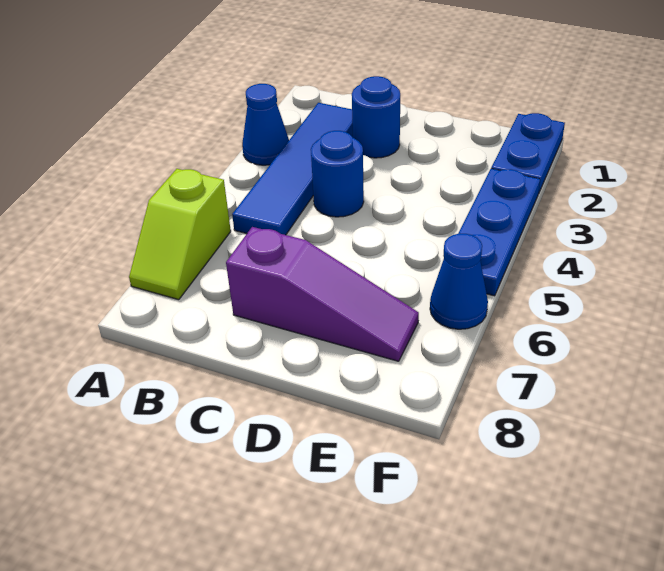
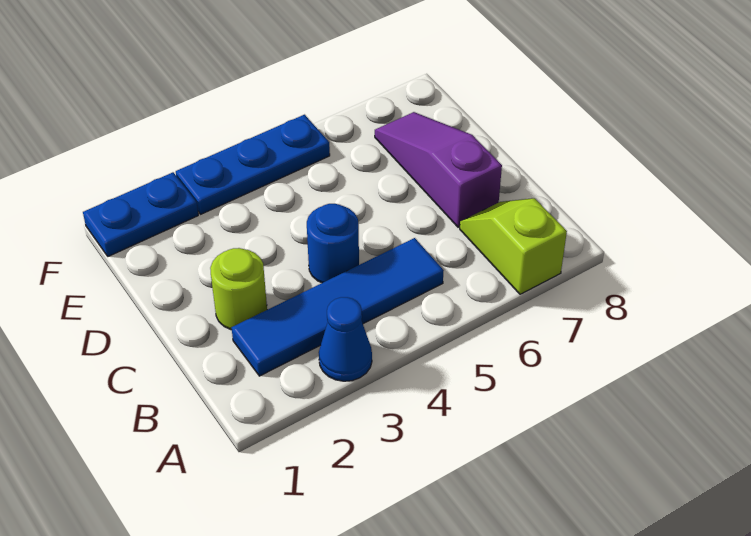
lime 1x2 slope [129,169,231,300] -> lime 1x2 slope turned to [460,198,567,294]
blue 1x1 round brick [352,76,400,158] -> lime 1x1 round brick [210,248,267,330]
blue 1x1 cone [430,234,488,329] -> none

